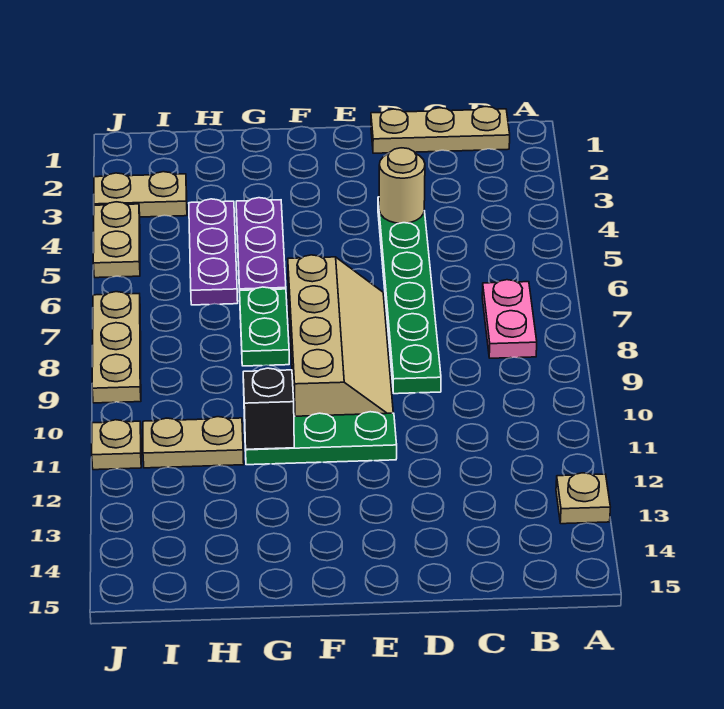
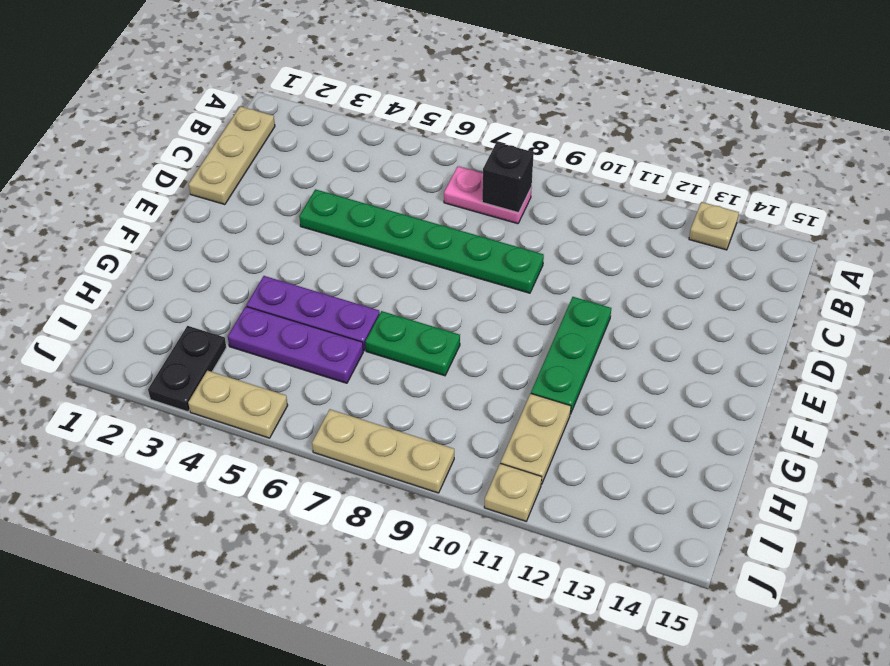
tan 1x1 round brick [379,148,425,223] -> none
tan 2x4 slope [288,255,393,416] -> none
black 1x1 brick [243,368,294,449] -> black 1x1 brick moved to [482,142,534,213]
tan 1x2 plate [94,172,187,217] -> black 1x2 plate [148,326,226,412]

